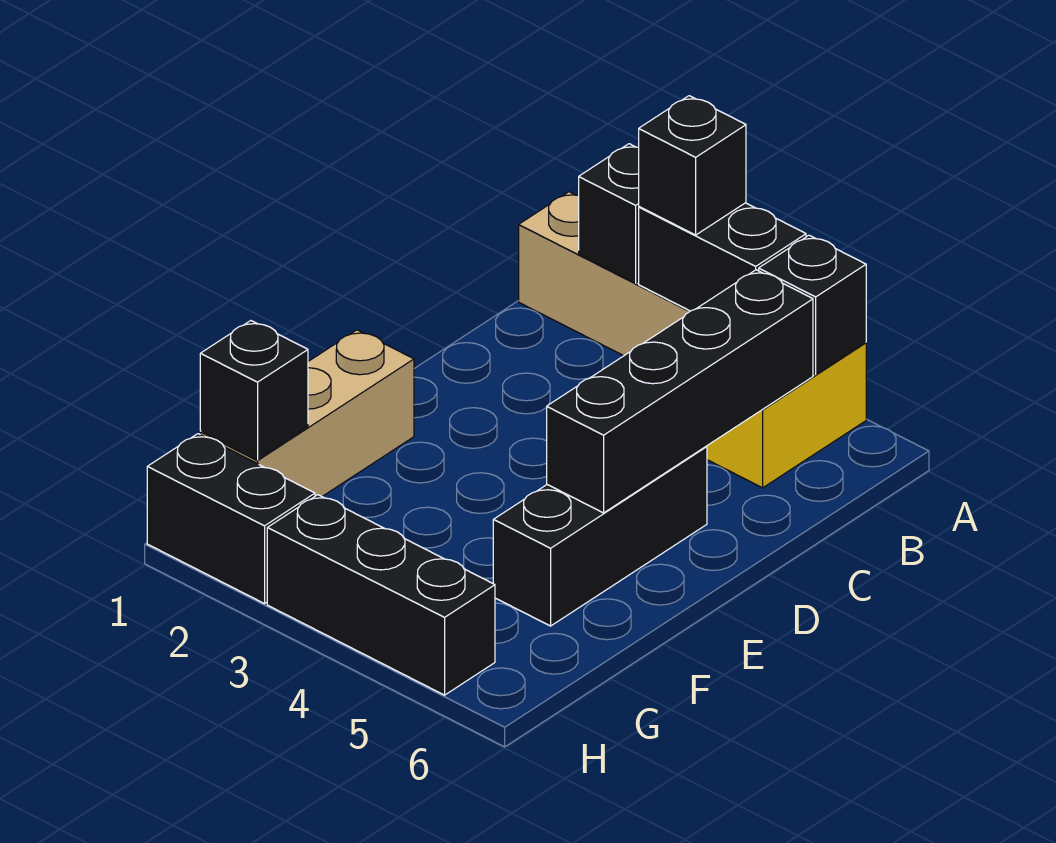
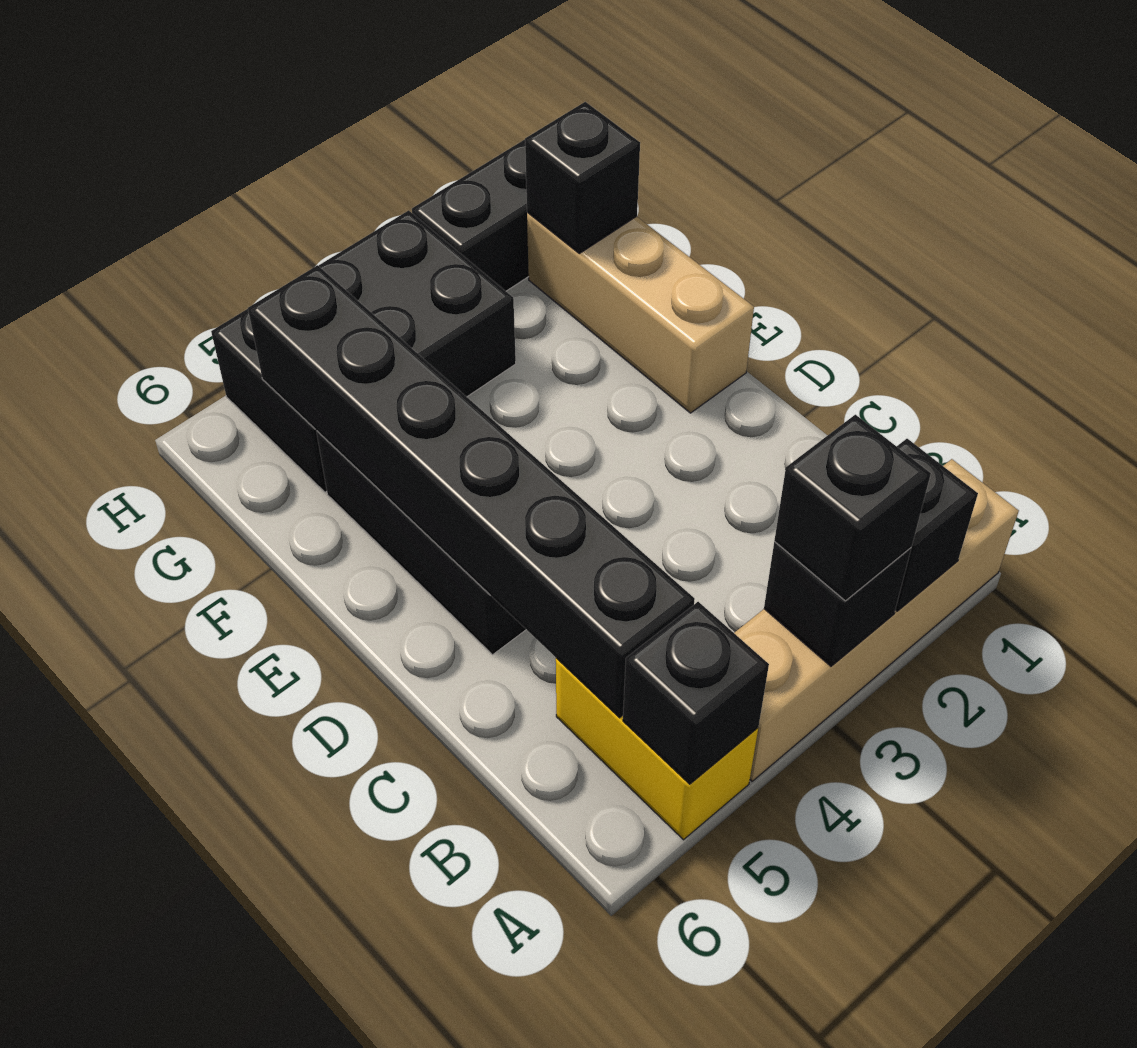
black 1x2 brick [639,203,806,311] -> black 1x1 brick [764,542,911,666]
black 1x4 brick [547,270,813,513] -> black 1x6 brick [248,265,695,718]
black 1x3 brick [267,495,495,695] -> black 2x3 brick [211,210,516,492]

